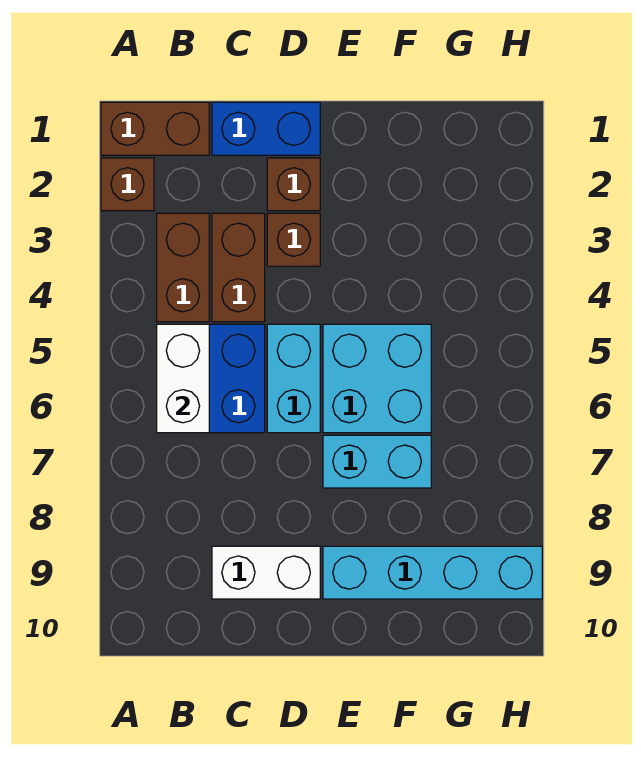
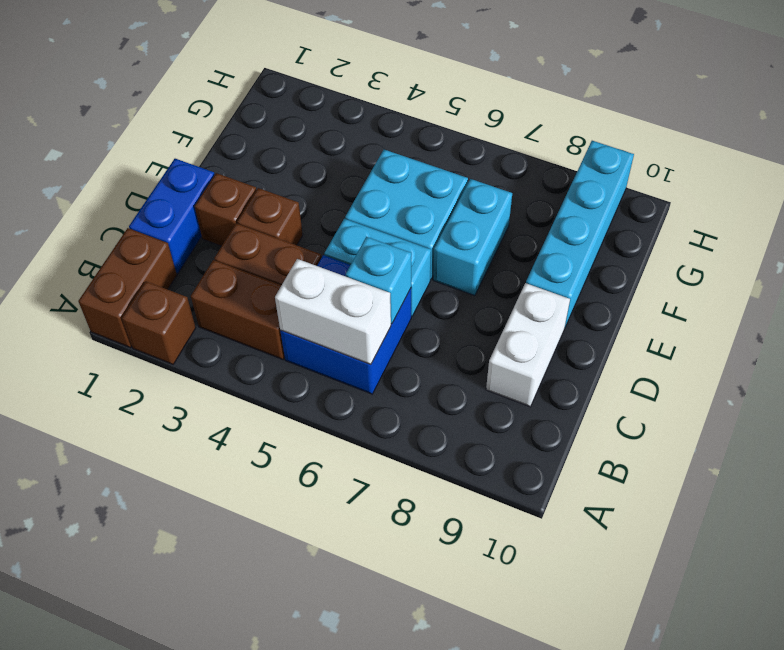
none -> cyan 1x1 brick [346,237,411,324]

